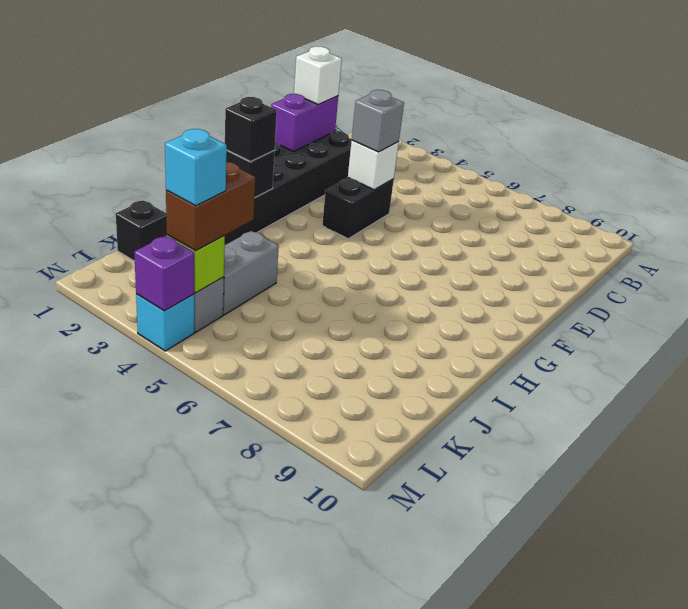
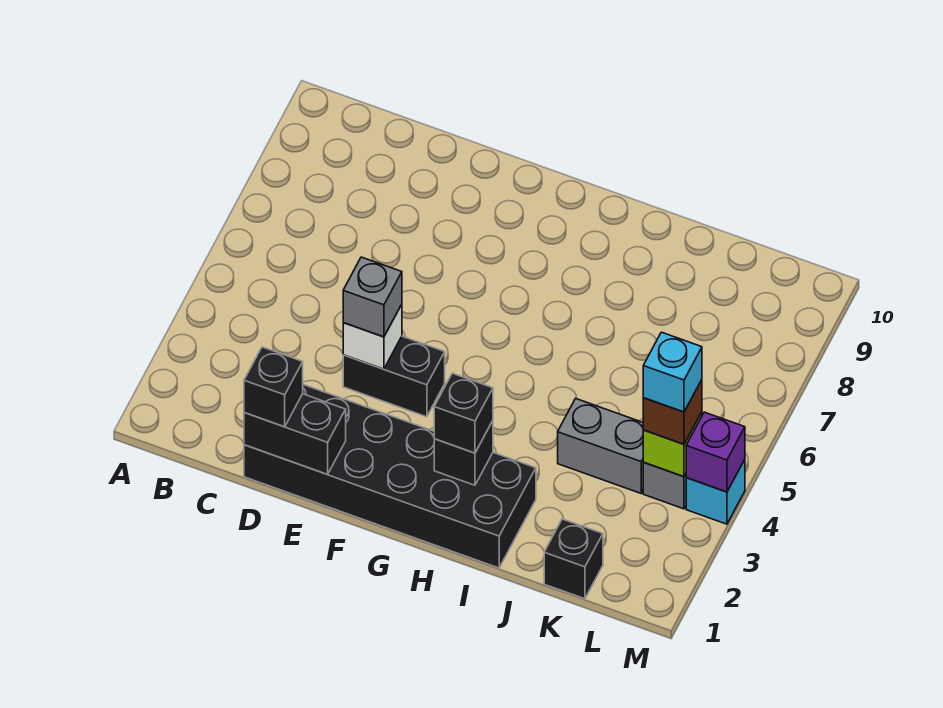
purple 1x2 brick [271,94,338,152] -> black 1x2 brick [244,394,346,474]
white 1x1 brick [294,46,342,105] -> black 1x1 brick [244,347,303,427]
brown 1x2 brick [166,162,255,251] -> brown 1x1 brick [643,380,702,444]

